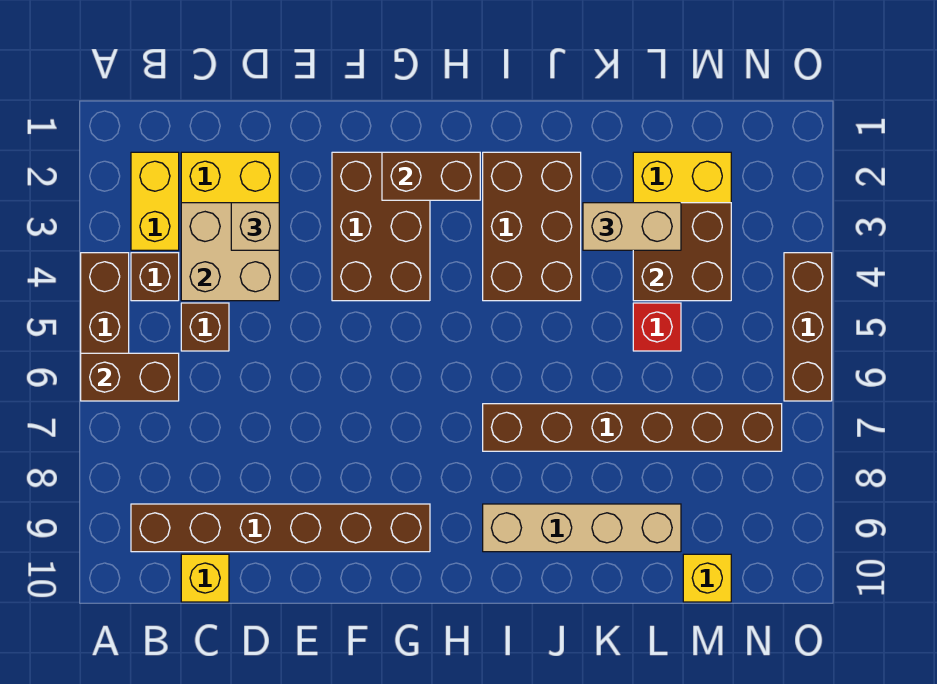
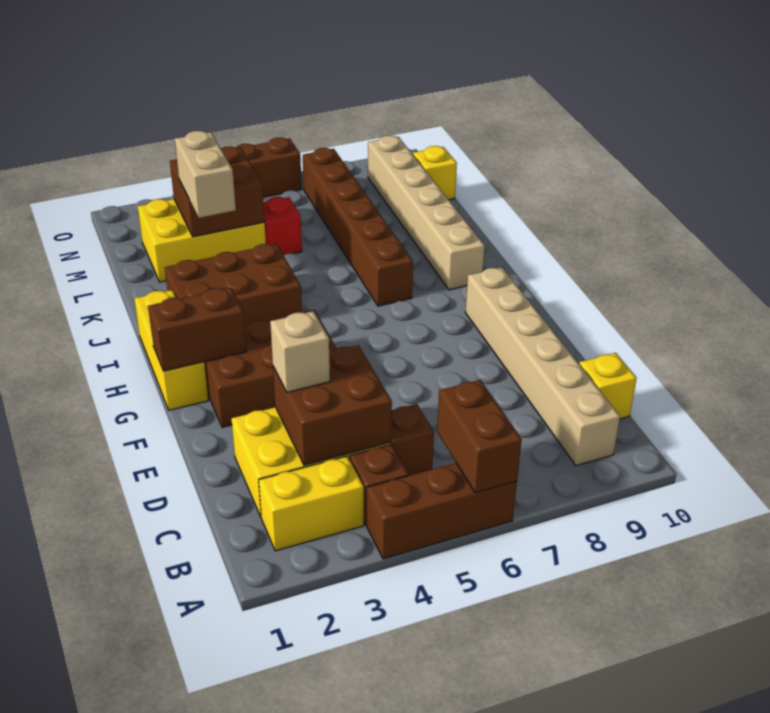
brown 1x6 brick [131,504,430,552] -> tan 1x6 brick [465,268,620,466]
tan 2x2 brick [181,203,279,301] -> brown 2x2 brick [273,345,392,465]
none -> yellow 1x3 brick [134,290,208,410]
brown 1x2 brick [382,152,480,200] -> brown 1x2 brick turned to [148,288,246,371]
tan 1x4 brick [483,504,681,552] -> tan 1x6 brick [368,136,485,290]

